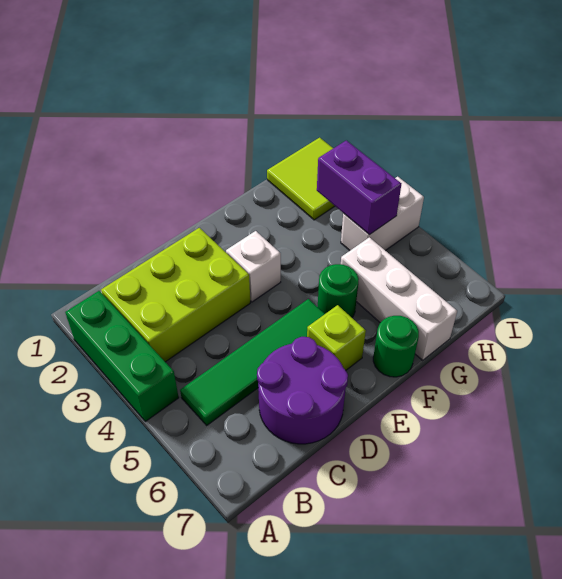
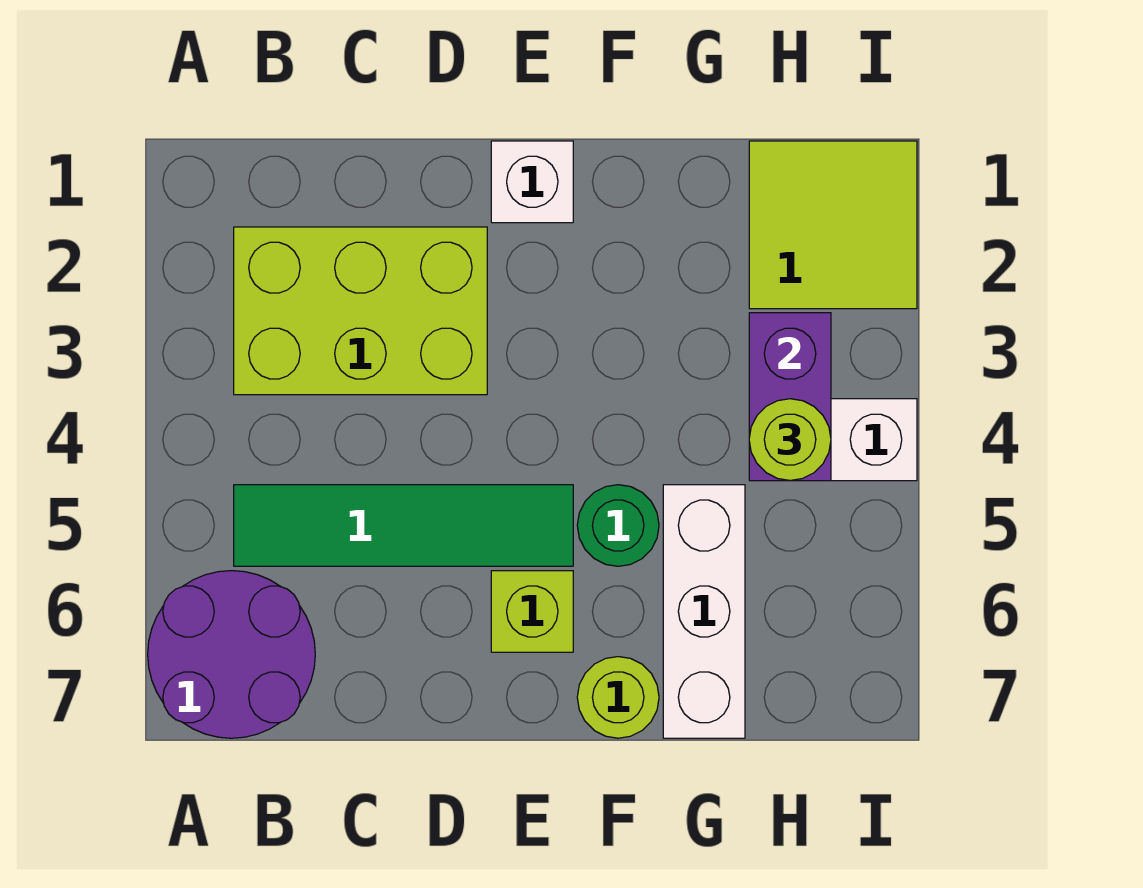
green 1x3 brick [65,291,179,421] -> none
purple 2x2 round brick [257,337,348,444] -> purple 2x2 round brick moved to [148,571,315,738]
white 1x1 brick [226,231,281,302] -> white 1x1 brick moved to [491,141,573,223]
green 1x1 round brick [373,316,419,377] -> lime 1x1 round brick [577,657,659,738]
none -> lime 1x1 round brick [749,399,831,481]

